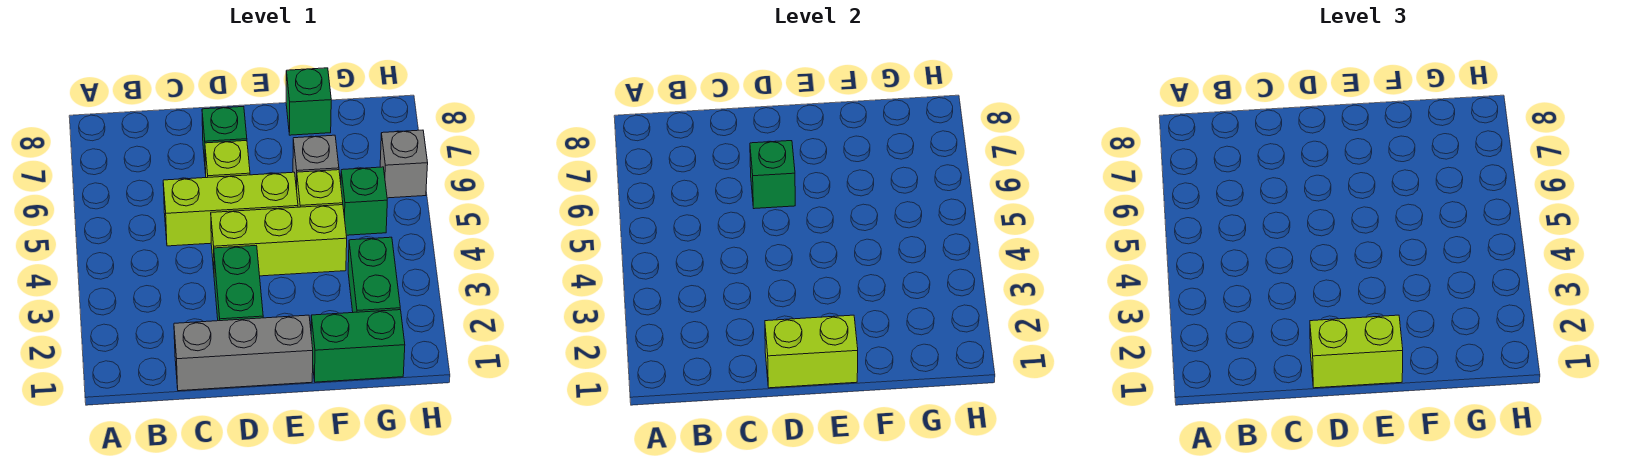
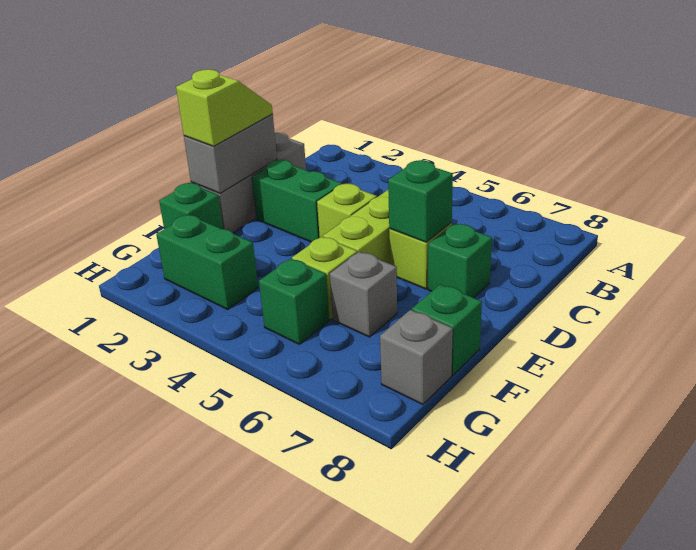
lime 1x2 brick [765,315,858,388] -> grey 1x2 brick [184,114,277,193]
lime 1x2 brick [1310,315,1403,388] -> lime 1x2 slope [176,69,273,146]
lime 1x3 brick [211,205,347,276] -> lime 1x1 brick [317,184,377,237]
green 1x2 brick [311,310,405,382] -> green 1x1 brick [159,183,223,229]
grey 1x1 brick [380,130,428,198] -> grey 1x1 brick moved to [380,310,453,405]

